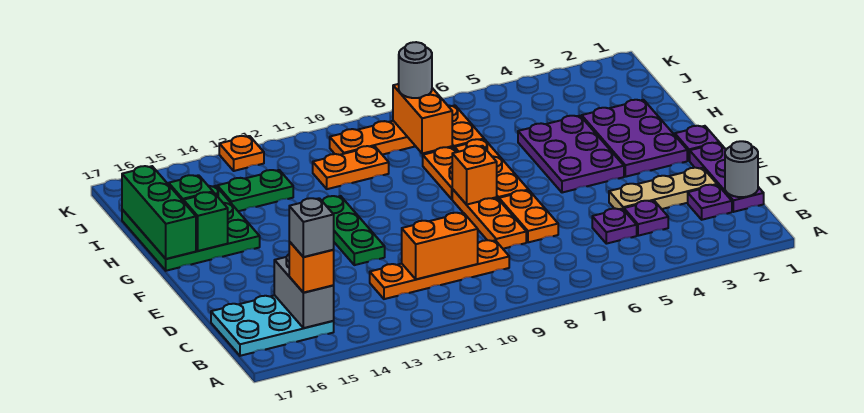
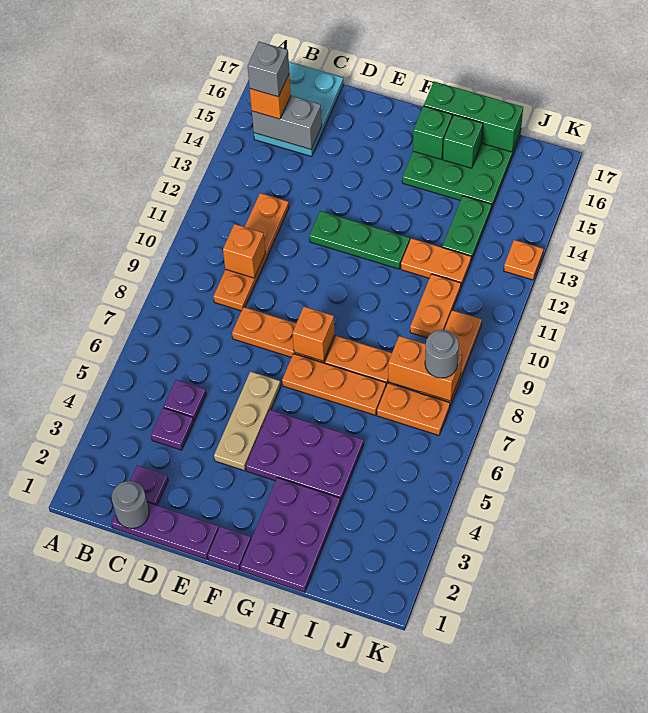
orange 1x2 brick [402,213,478,279] -> orange 1x1 brick [223,224,265,278]
tan 1x3 plate [609,168,717,210] -> tan 1x3 plate moved to [214,372,281,471]
orange 1x2 plate [499,190,558,242] -> orange 1x2 plate moved to [401,238,471,287]
purple 2x3 plate [582,100,687,177] -> purple 2x3 plate turned to [240,478,340,592]

